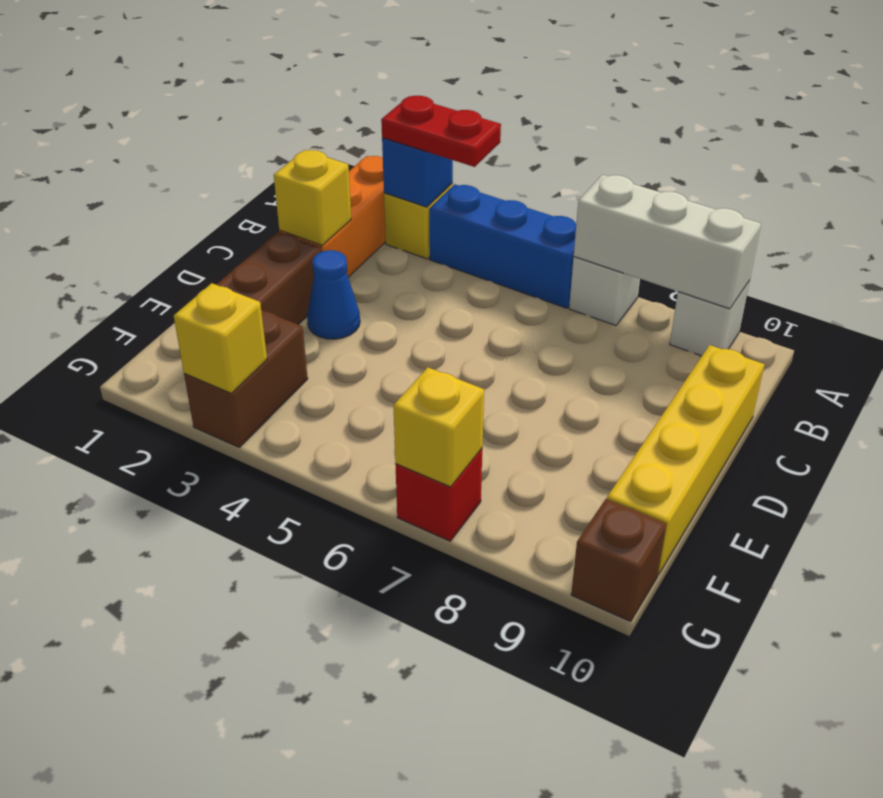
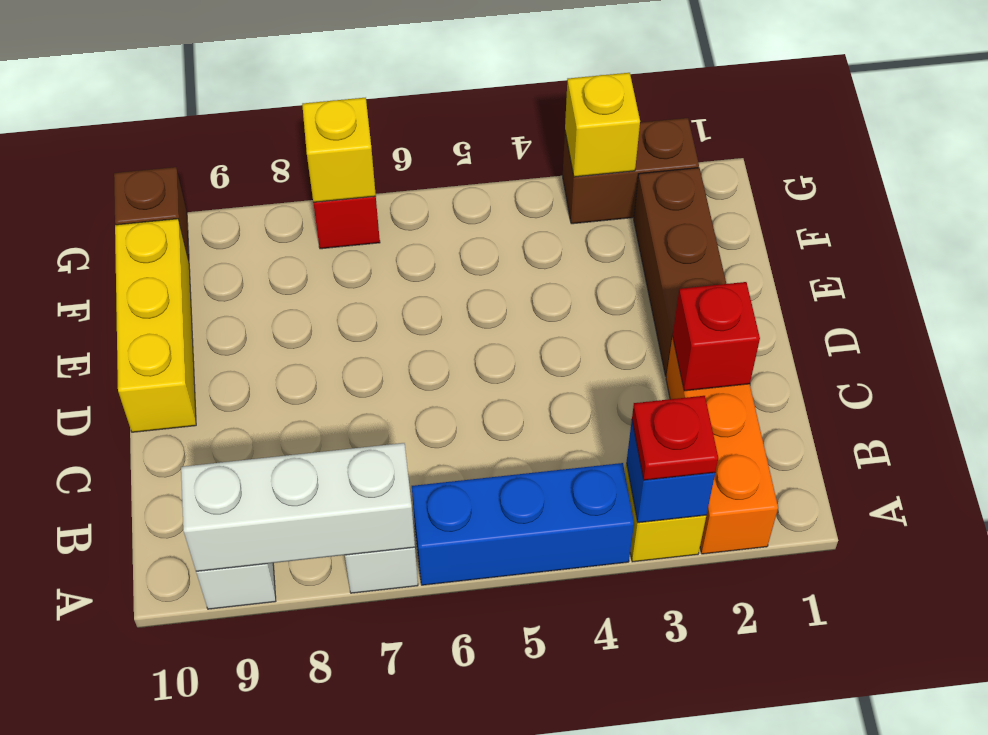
red 1x2 plate [381,96,501,167] -> red 1x1 plate [632,396,718,480]
yellow 1x1 brick [274,150,351,245] -> red 1x1 brick [673,282,760,391]
yellow 1x4 brick [607,345,765,575] -> yellow 1x3 brick [115,219,196,432]
blue 1x1 cone [307,250,360,339] -> none
brown 1x2 brick [184,310,308,447] -> brown 1x2 brick turned to [563,118,699,224]

